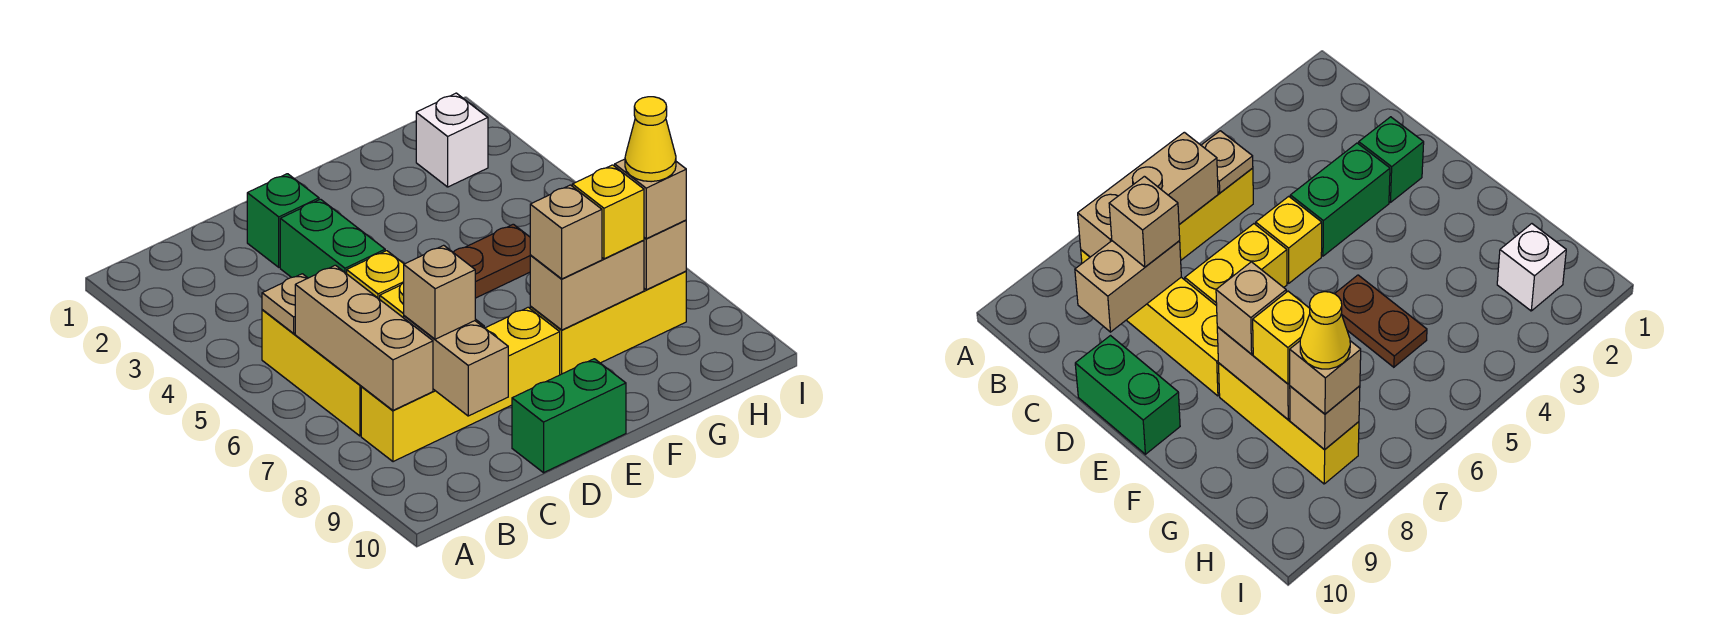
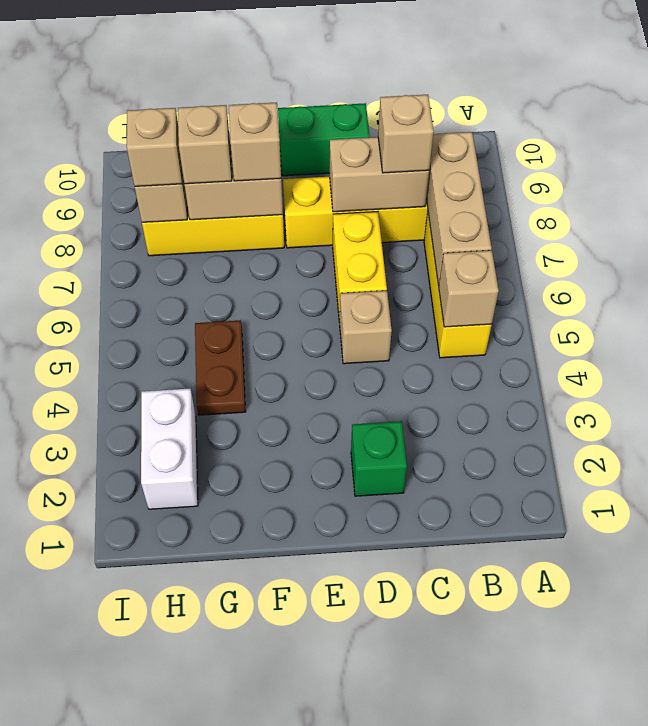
tan 1x1 plate [262,274,308,333] -> tan 1x1 brick [439,250,499,327]
tan 1x2 brick [404,316,508,416] -> tan 1x2 brick turned to [330,137,429,212]
green 1x2 brick [280,199,385,278] -> none
yellow 1x1 brick [347,251,404,299] -> tan 1x1 brick [340,291,392,364]
brown 1x2 plate [453,224,530,298] -> brown 1x2 plate turned to [195,320,246,415]
yellow 1x1 brick [572,165,644,259] -> tan 1x1 brick [178,105,232,184]
white 1x1 brick [416,93,488,187] -> white 1x2 brick [141,388,198,509]
yellow 1x1 cone [625,97,676,182] -> none

